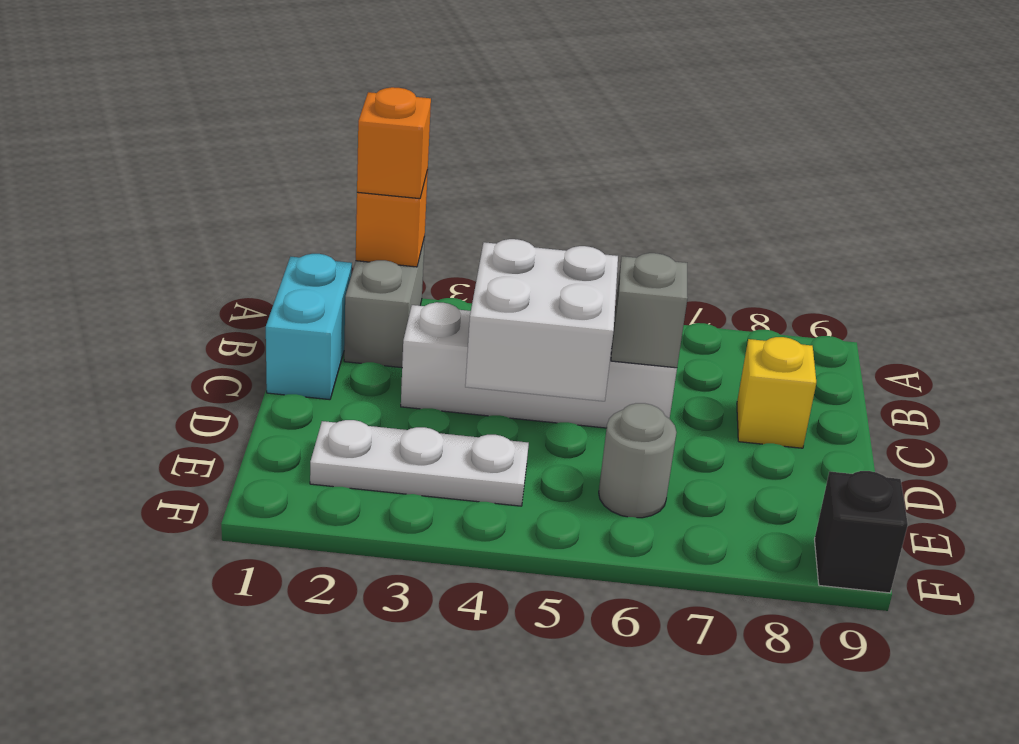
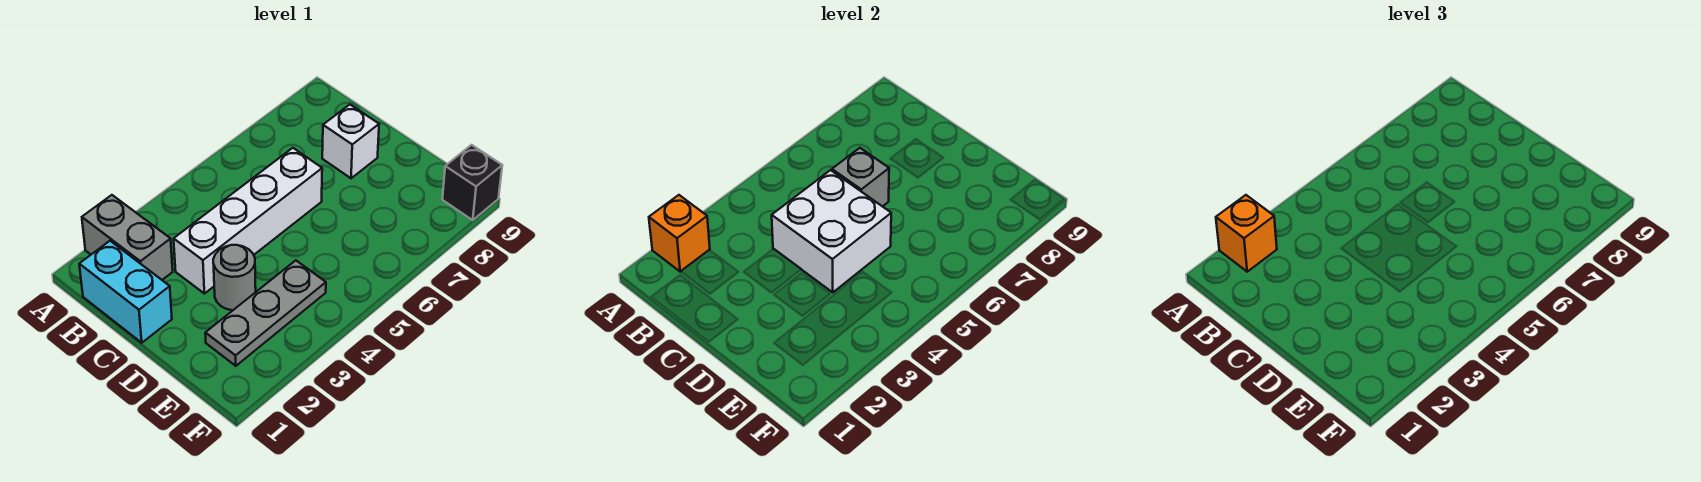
yellow 1x1 brick [737,337,816,448] -> white 1x1 brick [322,105,379,178]
white 1x3 plate [310,420,529,506] -> grey 1x3 plate [205,261,326,366]
grey 1x1 round brick [599,403,676,518] -> grey 1x1 round brick moved to [213,245,256,310]

